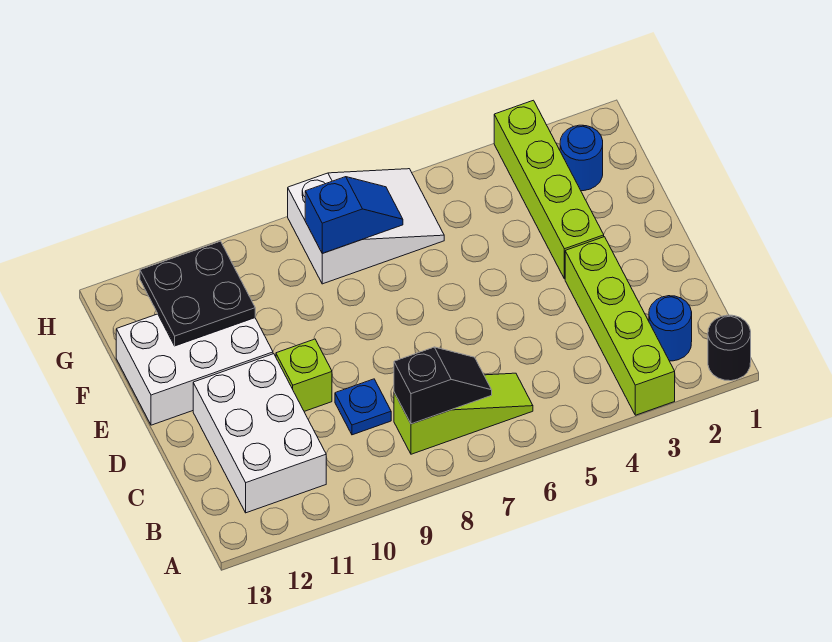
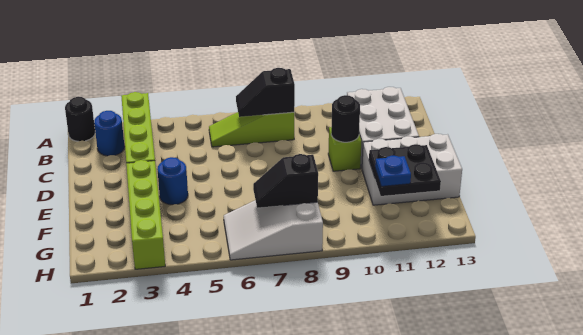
blue 1x1 plate [335,379,391,435] -> blue 1x1 plate moved to [375,156,411,186]
none -> black 1x1 round brick [331,95,360,142]
blue 1x1 round brick [560,125,603,191] -> blue 1x1 round brick moved to [157,157,188,205]
blue 1x2 slope [305,177,403,253] -> black 1x2 slope [253,154,318,208]

